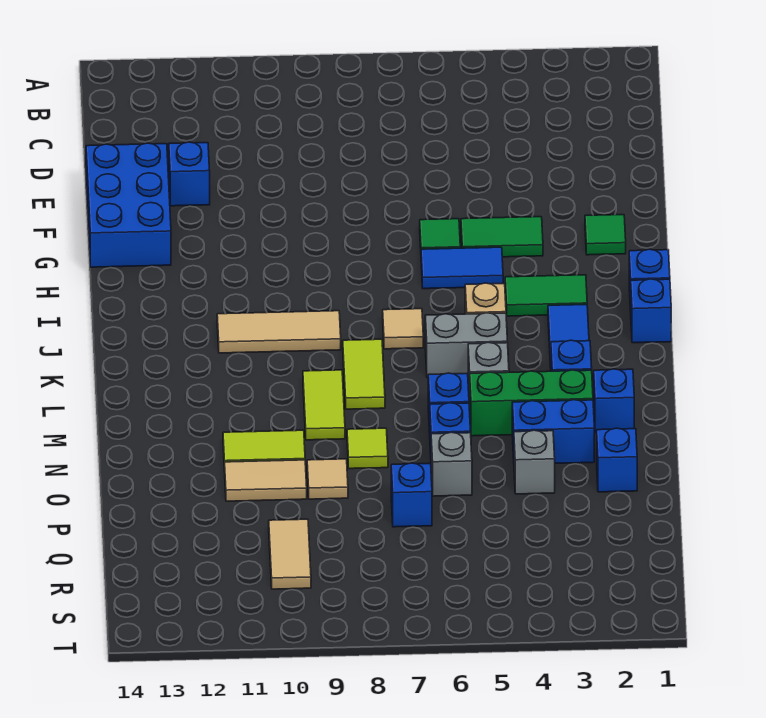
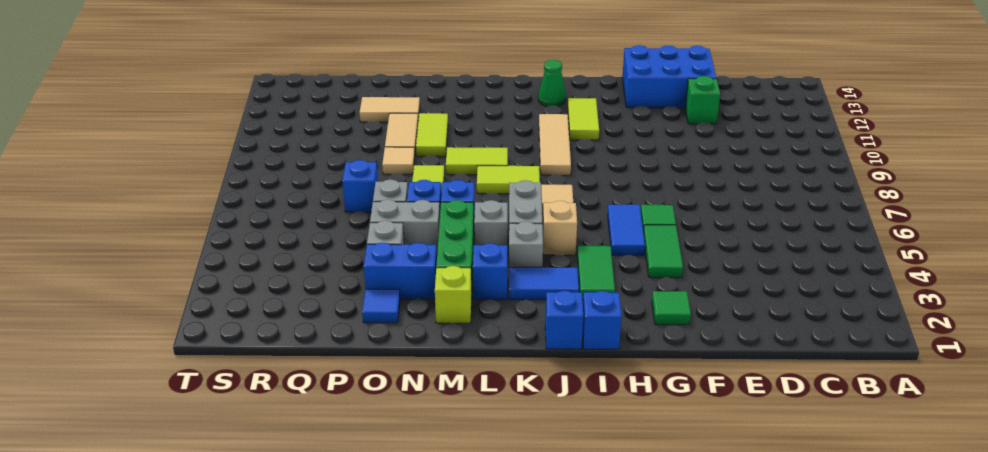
blue 1x1 brick [169,142,210,206] -> green 1x1 brick [685,76,720,124]
none -> lime 1x2 tile [568,98,599,140]
none -> green 1x1 cone [538,60,566,106]
none -> grey 1x1 brick [509,222,543,267]
blue 1x1 brick [594,369,634,433] -> lime 1x1 brick [435,266,471,323]
blue 1x2 brick [512,400,594,463] -> blue 1x2 brick turned to [364,243,437,299]
none -> grey 1x2 brick [370,200,440,252]
blue 1x1 brick [597,428,637,492] -> blue 1x1 tile [362,289,400,323]
tan 1x2 tile [269,519,311,589] -> tan 1x2 tile moved to [360,97,420,122]

